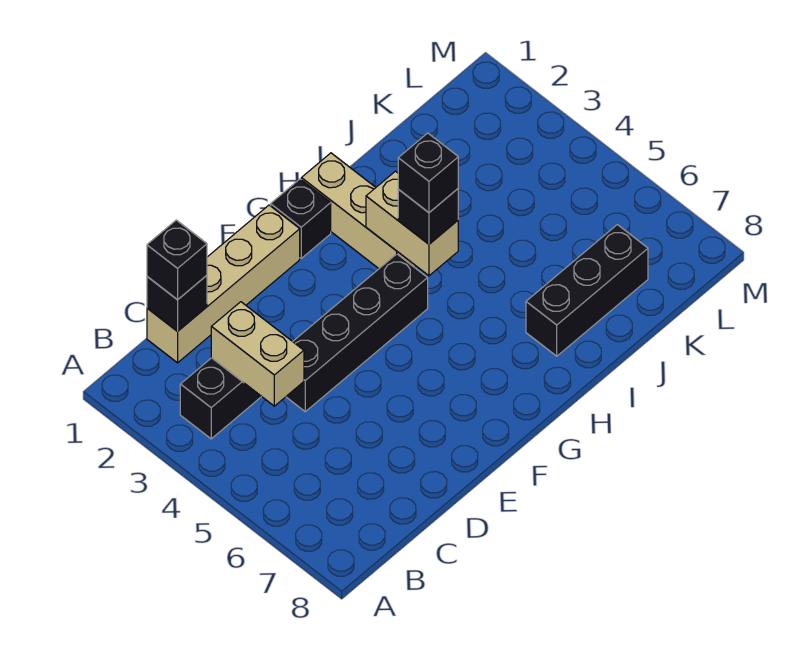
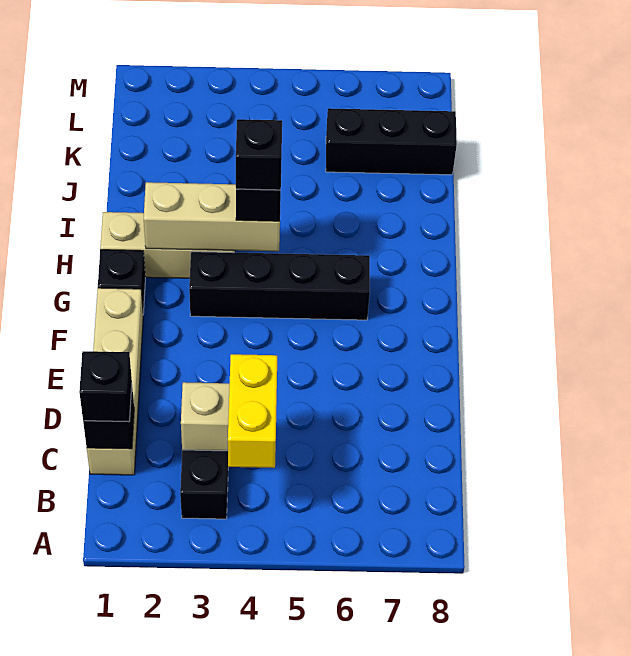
none -> yellow 1x2 brick [228,354,277,468]
black 1x4 brick [286,254,428,412] -> black 1x4 brick turned to [189,252,370,320]
tan 1x2 brick [366,171,458,276] -> tan 1x3 brick [144,182,280,251]
black 1x3 brick [526,225,648,356] -> black 1x3 brick turned to [326,108,457,175]

